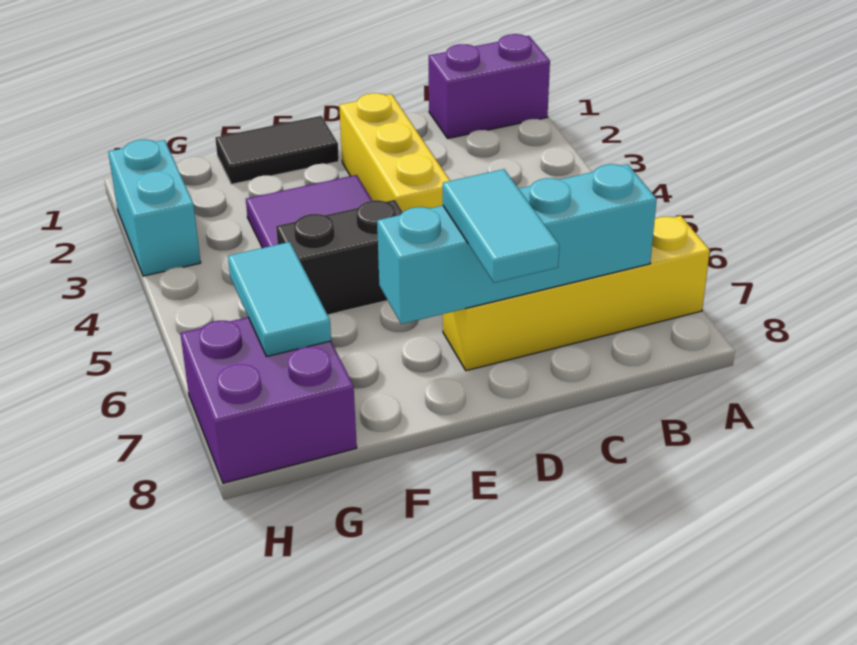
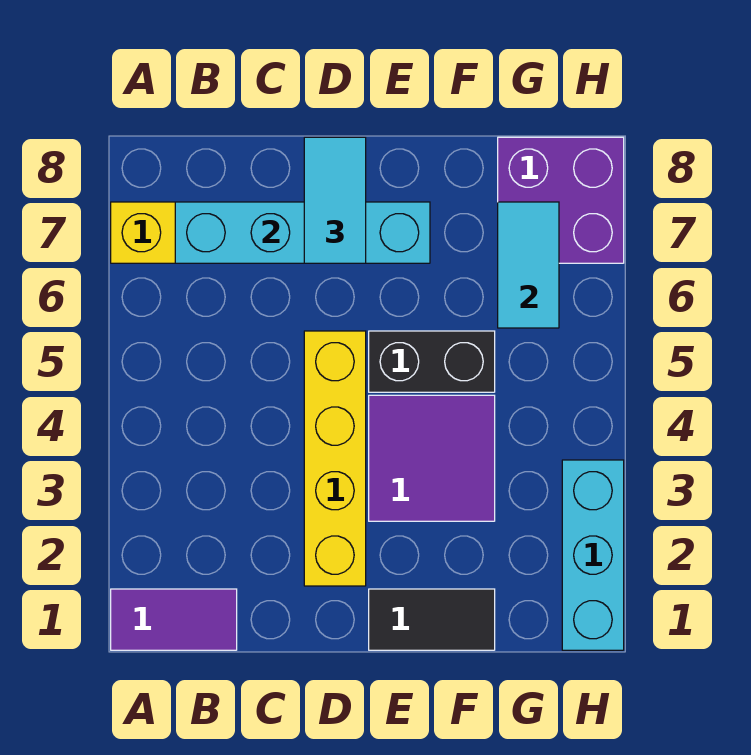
purple 1x2 brick [429,34,550,138] -> purple 1x2 tile [111,589,237,650]
yellow 1x3 brick [339,93,450,212] -> yellow 1x4 brick [304,331,366,586]
cyan 1x2 brick [108,140,201,276] -> cyan 1x3 brick [562,460,624,650]

